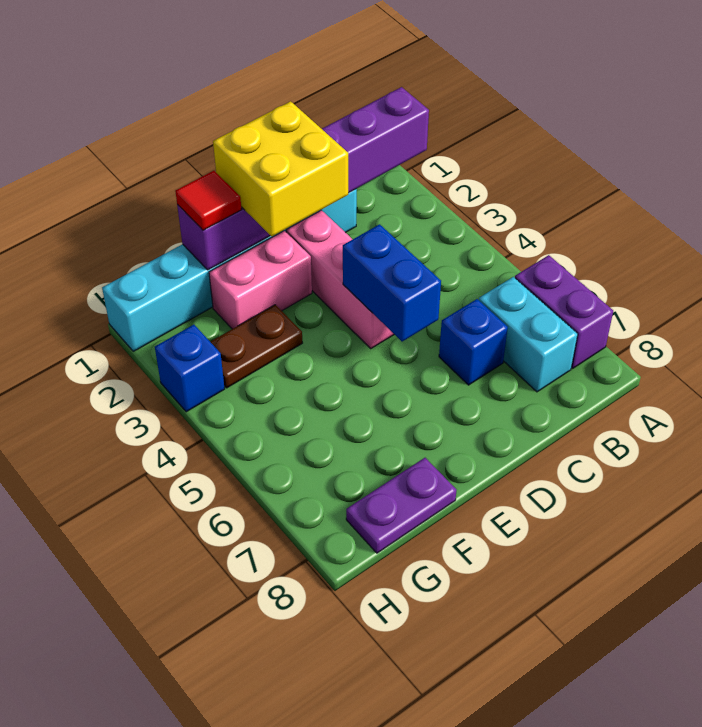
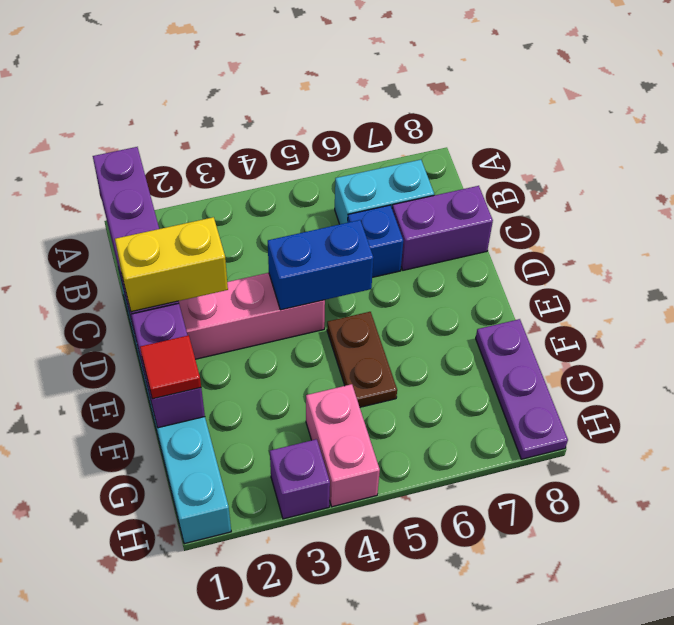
purple 1x2 brick [515,255,613,368] -> purple 1x2 brick moved to [392,186,493,270]
yellow 2x2 brick [213,101,348,237] -> yellow 1x2 brick [115,217,228,312]
pink 1x2 brick [209,231,312,329] -> pink 1x2 brick moved to [306,384,380,507]
brown 1x2 plate [211,305,302,388] -> brown 1x2 plate moved to [327,312,397,407]
purple 1x2 plate [346,458,456,553] -> purple 1x3 plate [476,319,568,459]
blue 1x1 brick [155,325,225,412] -> purple 1x1 brick [270,439,330,519]

